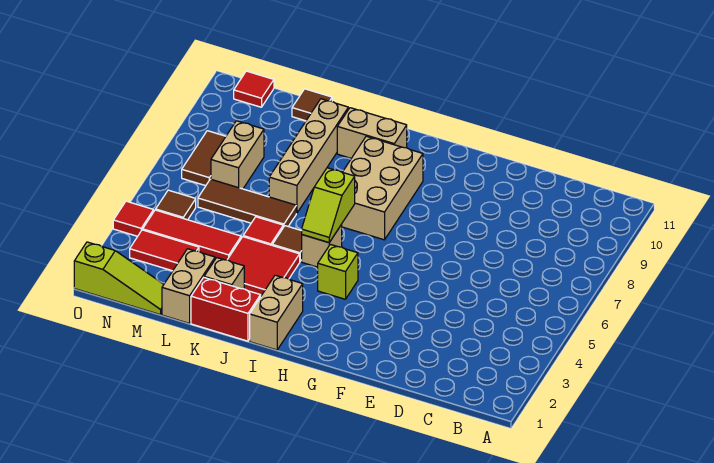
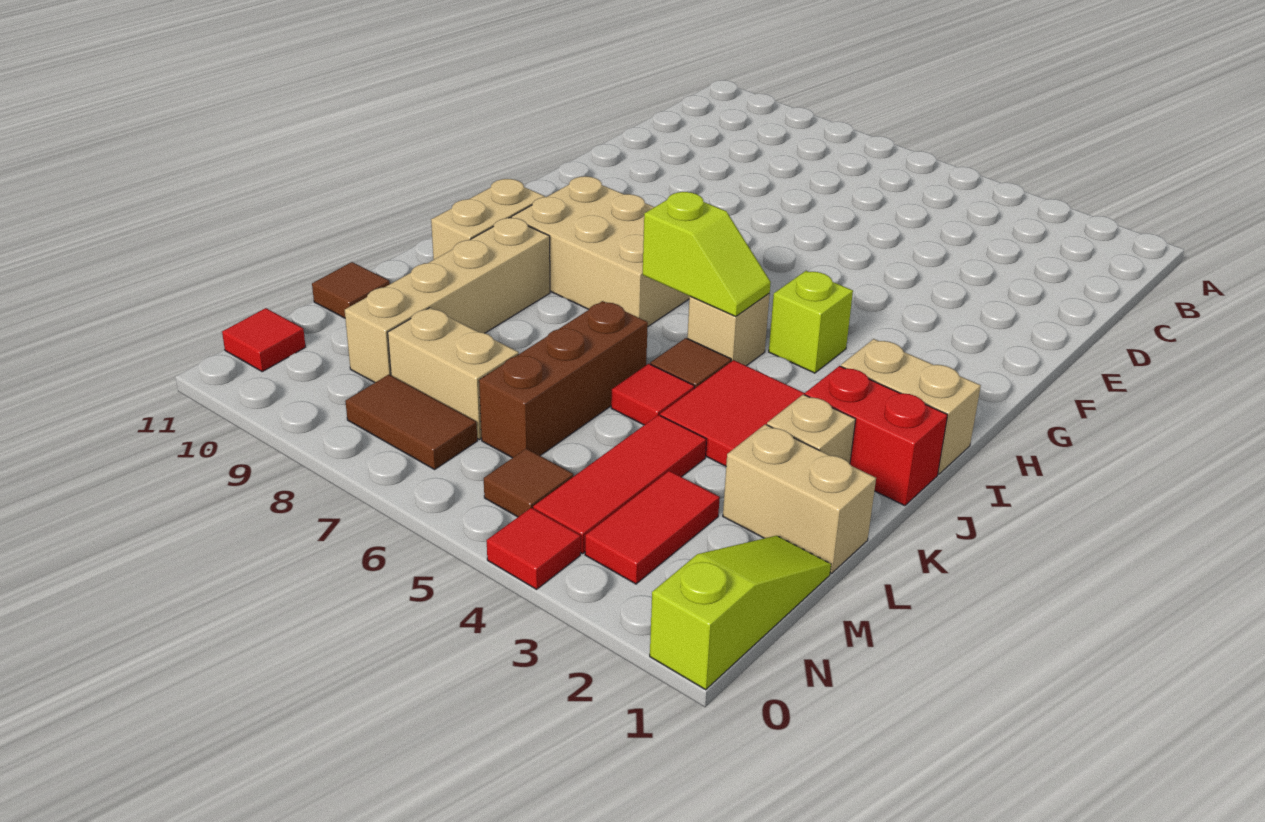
red 1x2 brick [191,278,261,341] -> red 1x2 brick turned to [805,366,948,506]
brown 1x3 tile [198,179,296,227] -> brown 1x3 brick [479,301,648,458]
tan 1x4 brick [269,99,348,213] -> tan 1x4 brick turned to [345,218,550,383]

